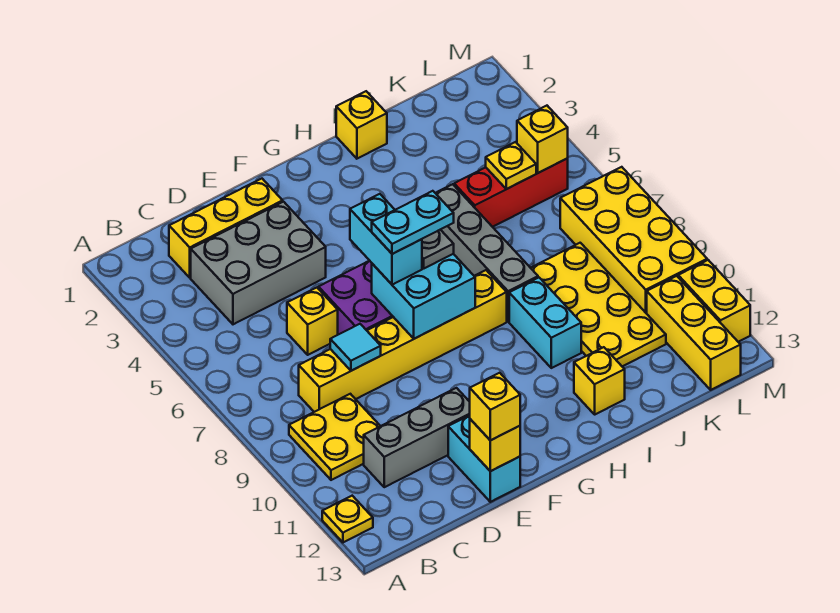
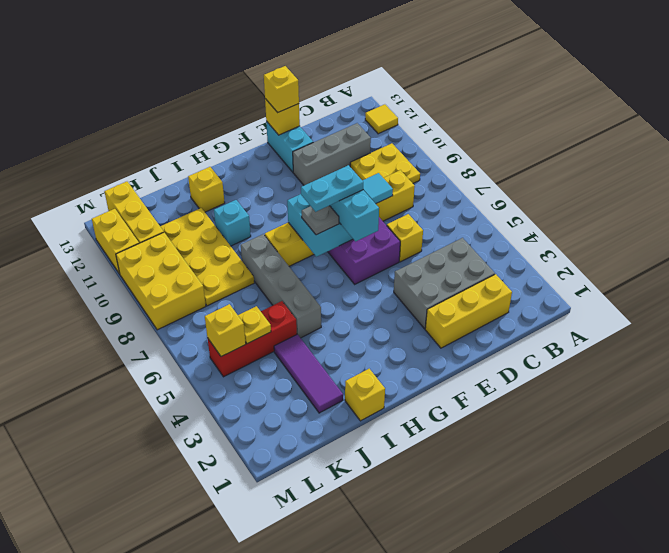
yellow 1x1 plate [322,496,373,542] -> yellow 1x1 tile [365,104,398,134]
cyan 1x2 brick [509,278,581,368] -> cyan 1x1 brick [214,200,251,246]
none -> purple 1x3 tile [274,334,343,413]
yellow 2x4 brick [560,167,707,314] -> yellow 2x3 brick [116,232,206,330]

